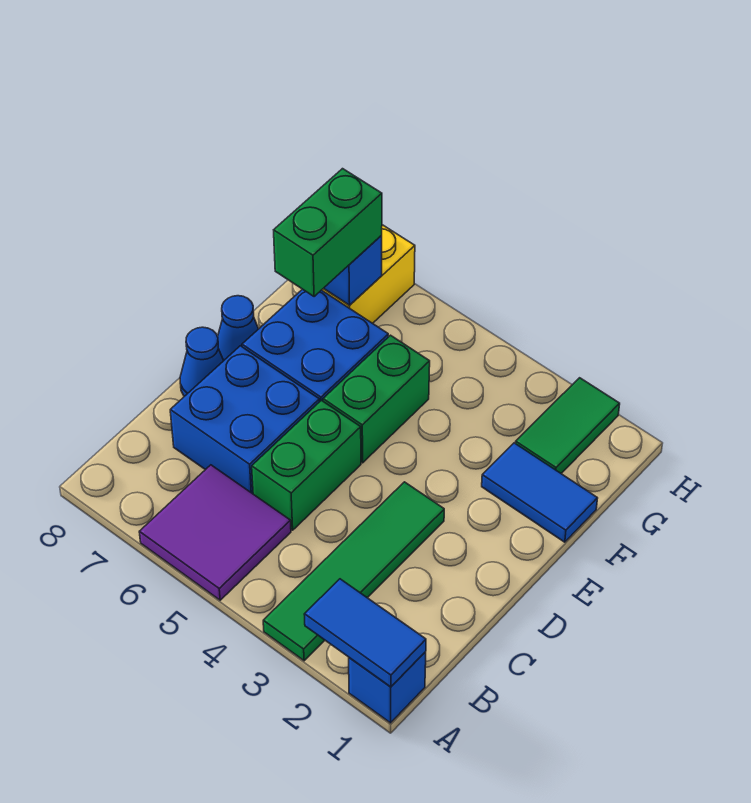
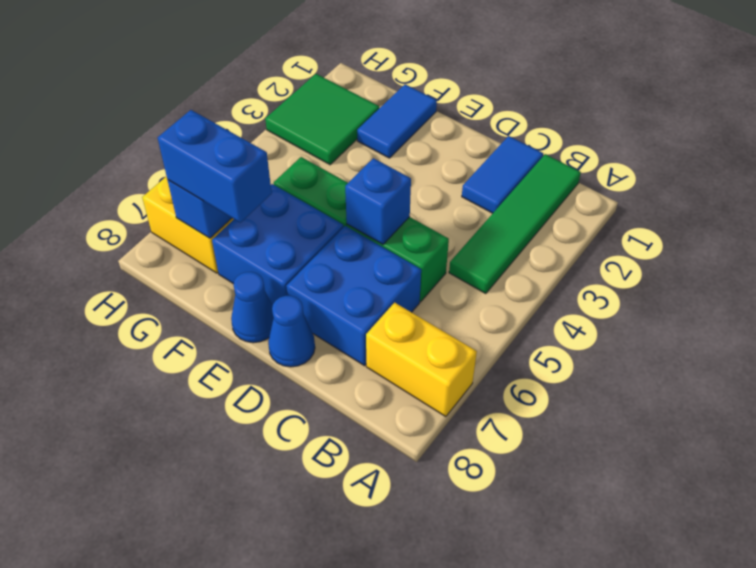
blue 1x1 brick [349,652,426,723] -> blue 1x1 brick moved to [345,158,411,245]
blue 1x2 tile [304,579,426,687] -> blue 1x2 tile moved to [462,136,543,213]
green 1x4 tile [263,482,444,661] -> green 1x4 tile turned to [449,154,581,294]
purple 2x2 tile [139,465,291,600] -> none
none -> yellow 1x2 brick [366,303,477,417]
green 1x2 brick [274,169,382,297] -> blue 1x2 brick [158,110,272,223]
green 1x2 tile [516,378,620,473] -> green 2x2 tile [265,74,379,165]

